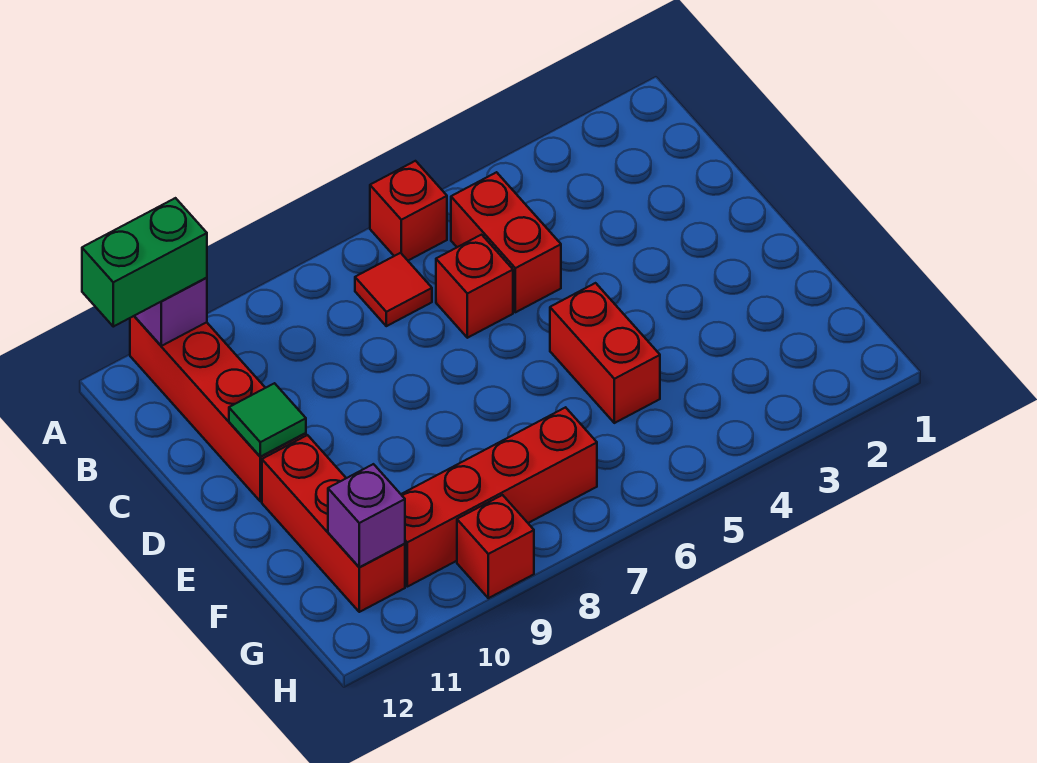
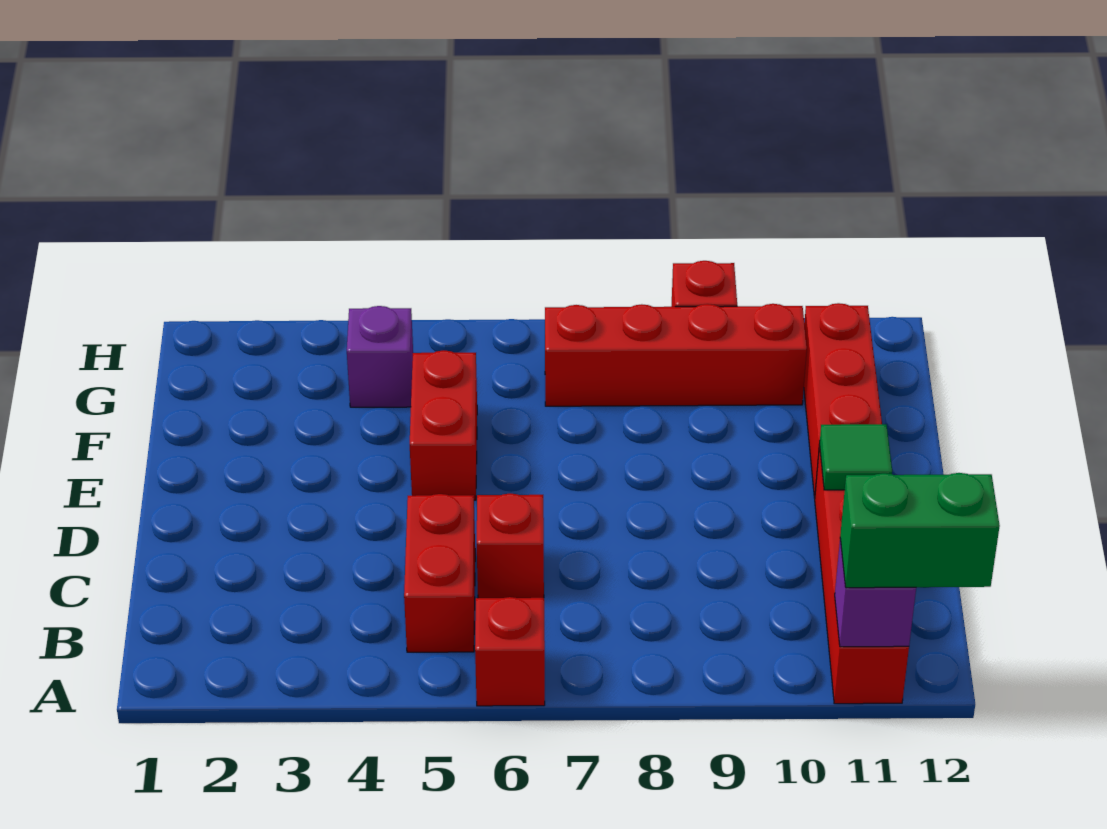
red 1x1 tile [355,253,432,326] -> none
purple 1x1 brick [328,464,405,567] -> purple 1x1 brick moved to [347,306,413,407]

